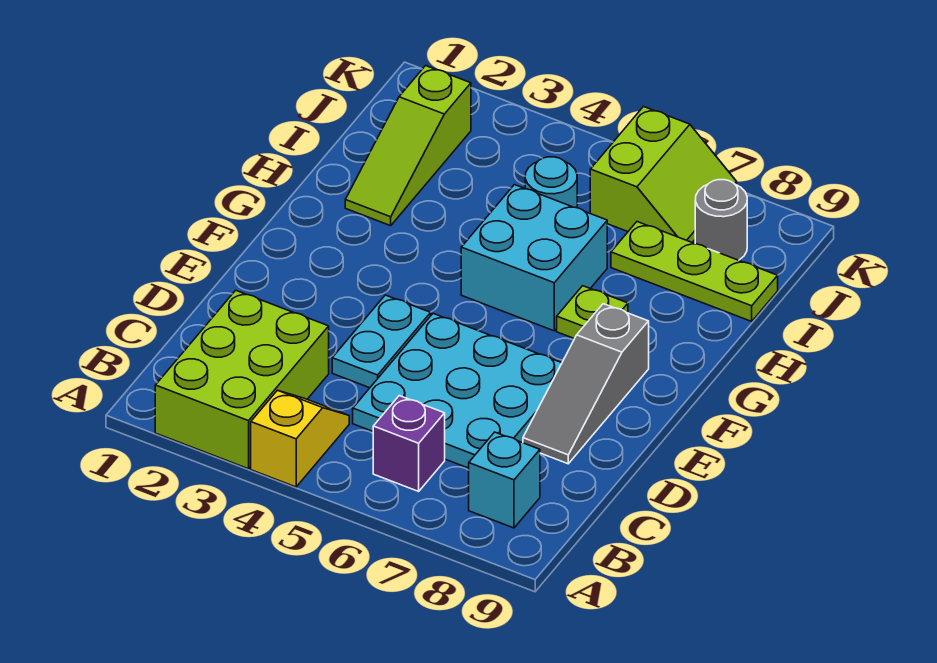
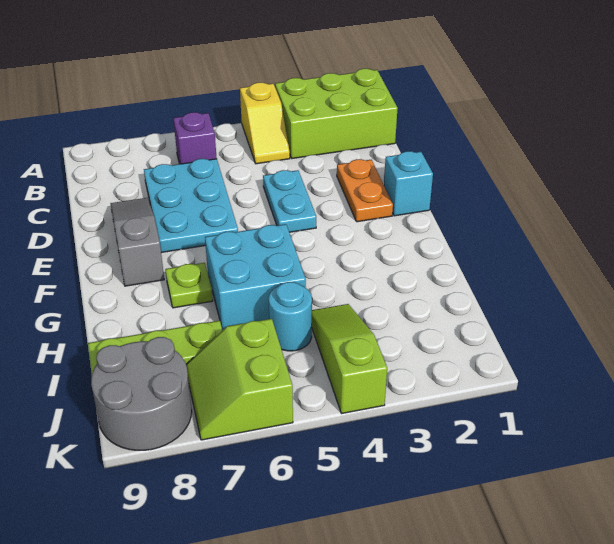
lime 2x3 brick [155,290,329,469] -> lime 2x3 brick turned to [275,69,398,158]
cyan 1x1 brick [469,432,540,528] -> cyan 1x1 brick moved to [384,151,433,216]
cyan 3x3 plate [353,314,562,468] -> cyan 2x3 plate [144,159,238,253]
none -> orange 1x2 plate [337,159,393,222]
lime 1x3 slope [345,66,471,226] -> lime 1x3 slope moved to [312,304,387,414]
grey 1x1 round brick [695,180,747,260] -> grey 2x2 round brick [91,337,192,450]

